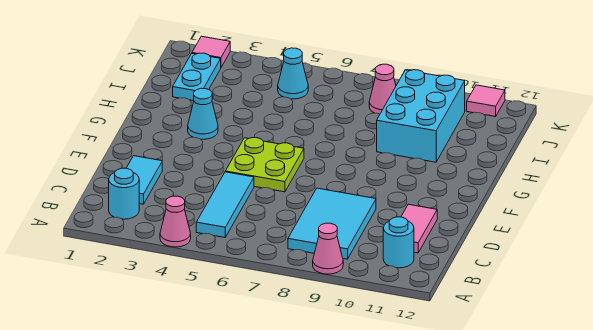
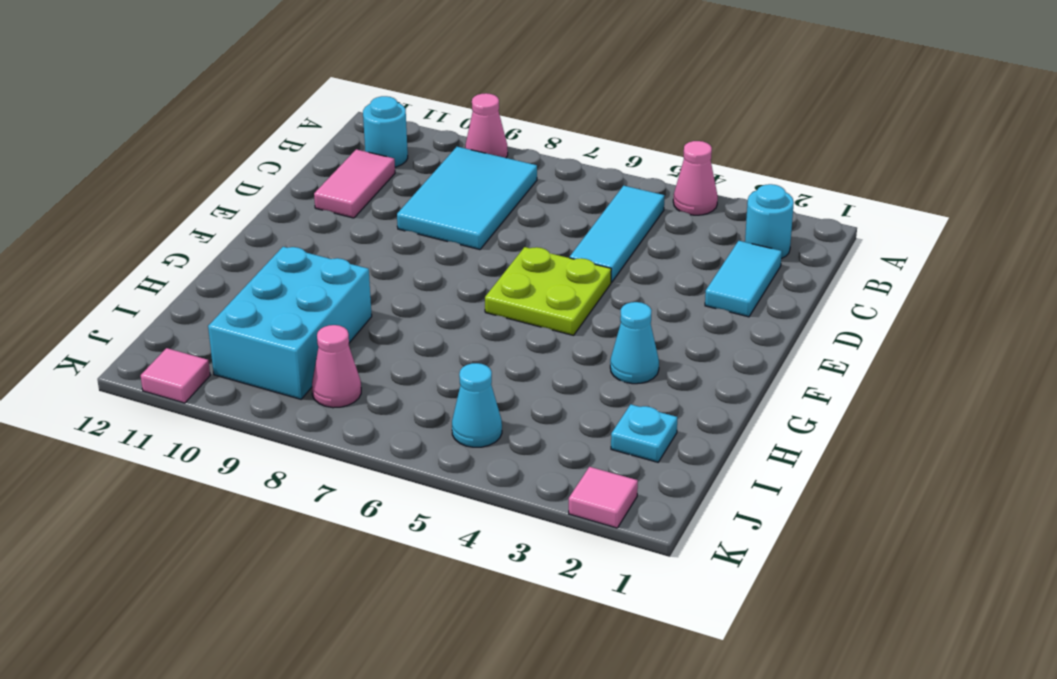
cyan 1x2 plate [173,53,221,101] -> cyan 1x1 plate [611,404,677,462]

